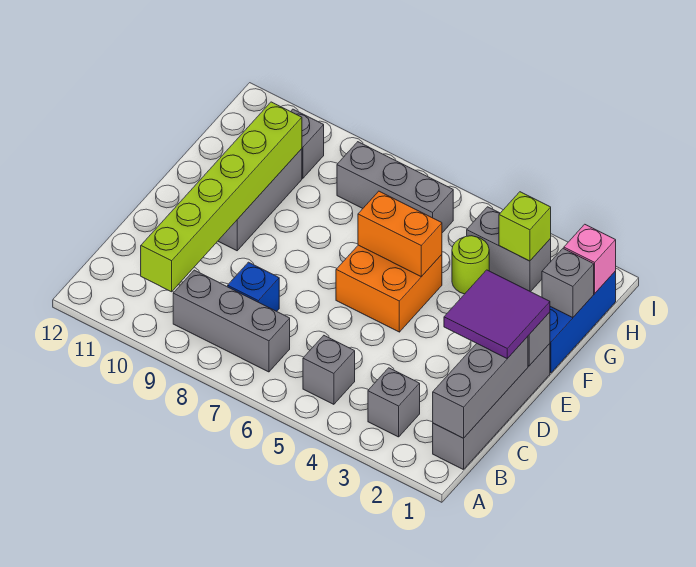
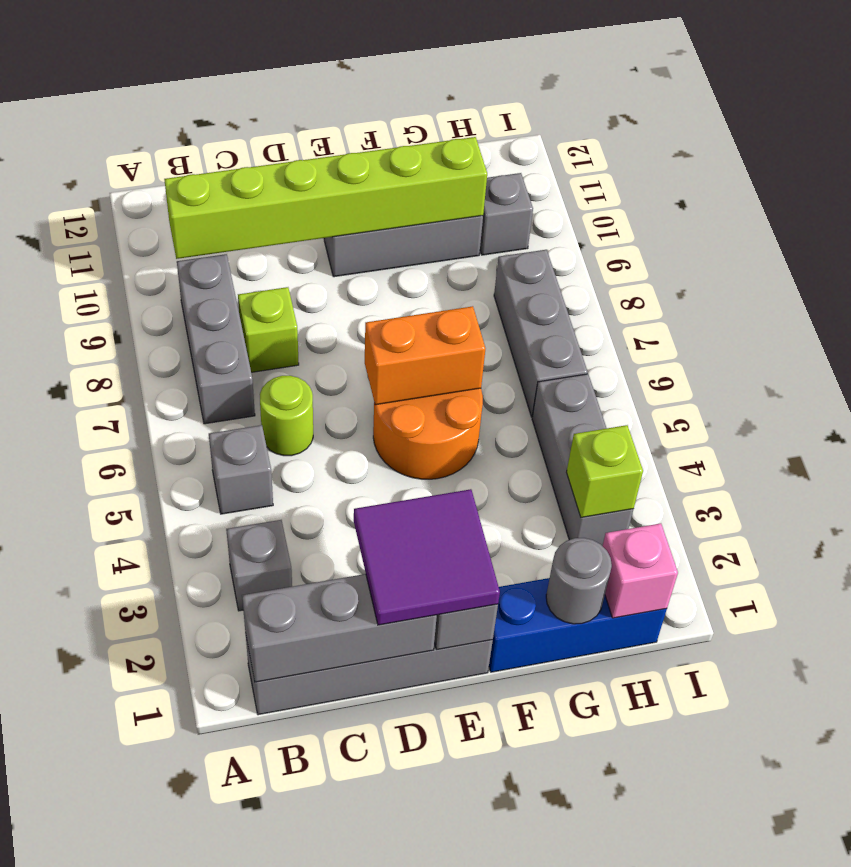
blue 1x1 brick [228,262,279,311] -> lime 1x1 brick [238,287,299,372]
orange 2x2 brick [336,245,442,332] -> orange 2x2 round brick [373,388,483,479]
orange 1x2 brick [358,191,442,277] -> orange 1x2 brick turned to [365,306,486,405]
grey 1x1 brick [542,249,594,318] -> grey 1x1 round brick [546,538,612,624]
lime 1x1 round brick [452,236,489,294] -> lime 1x1 round brick moved to [260,376,313,456]
grey 1x2 brick [467,207,551,292] -> grey 1x3 brick [532,374,633,546]

